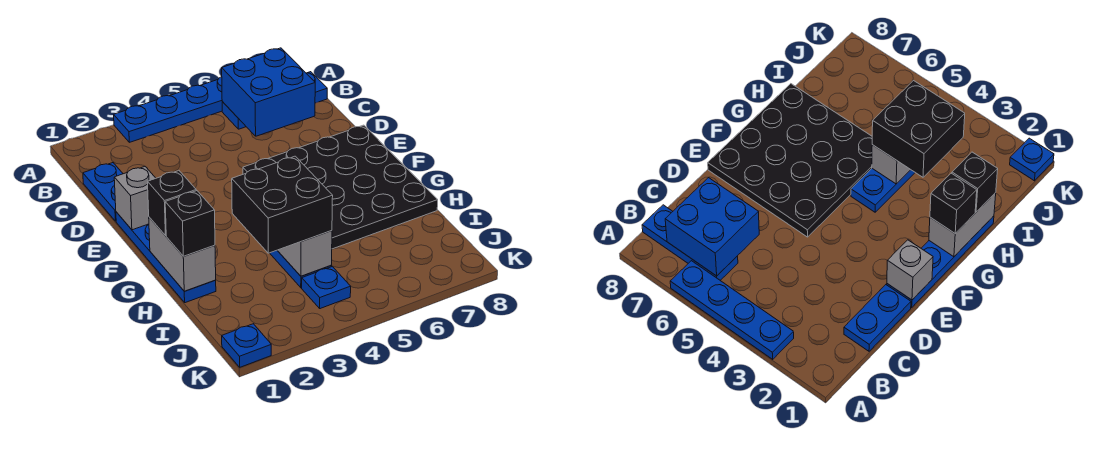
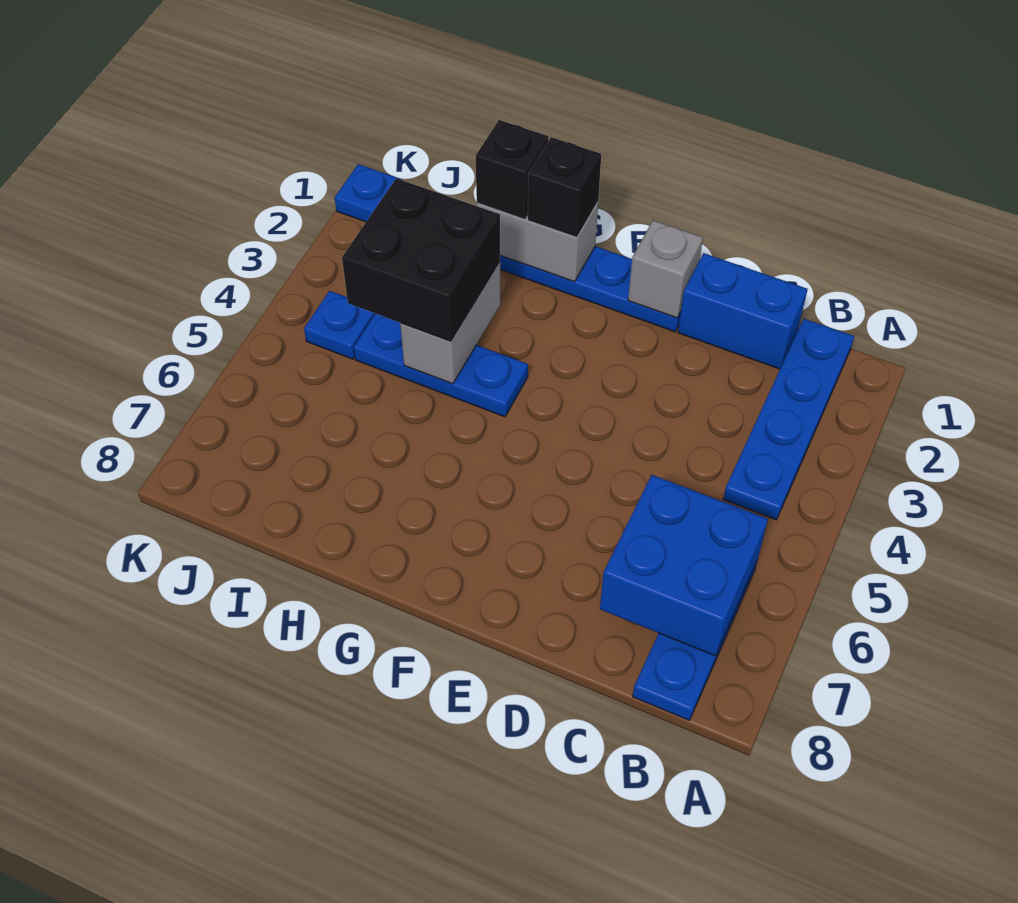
blue 1x4 plate [114,77,222,142] -> blue 1x4 plate moved to [723,319,854,520]
blue 1x2 plate [83,163,123,221] -> blue 1x2 brick [678,253,808,369]
black 4x4 plate [243,125,438,249] -> none
grey 1x2 brick [277,231,332,276] -> grey 1x2 brick turned to [400,262,500,384]

